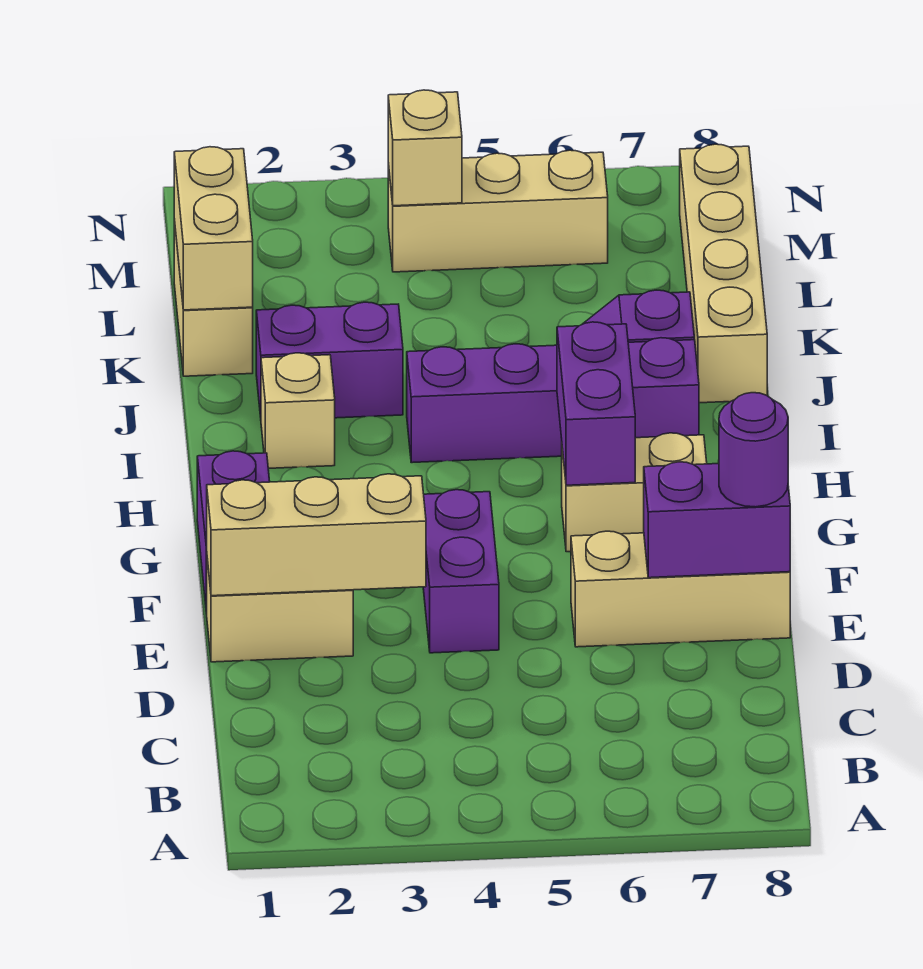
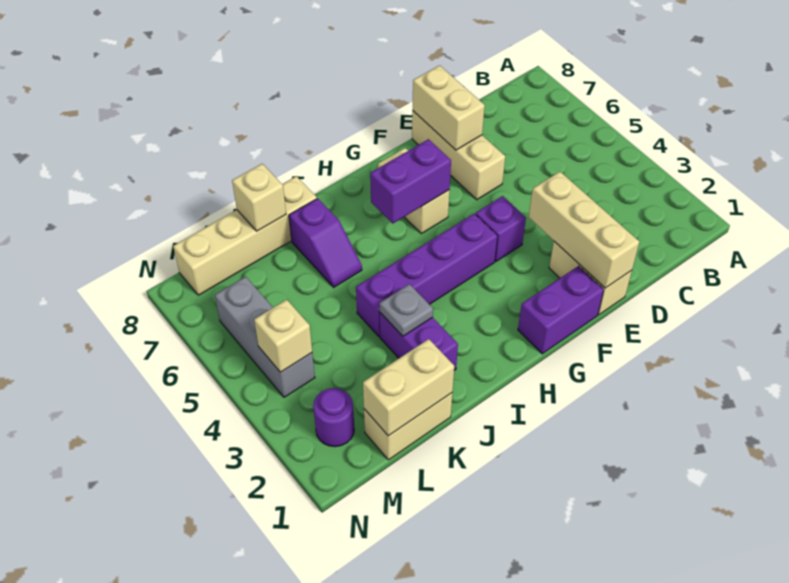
purple 1x2 brick [423,490,499,653] -> purple 1x1 brick [476,196,526,261]
purple 1x2 brick [644,462,790,578] -> tan 1x2 brick [413,65,485,150]
purple 1x1 round brick [719,393,788,507] -> purple 1x1 round brick moved to [313,388,354,447]
tan 1x1 brick [261,353,335,468] -> tan 1x1 brick moved to [232,164,286,231]
purple 1x4 brick [407,338,699,463] -> purple 1x4 brick turned to [356,214,497,337]
none -> grey 1x1 plate [379,284,433,336]
tan 1x3 brick [388,150,608,272] -> grey 1x3 brick [215,277,315,397]

